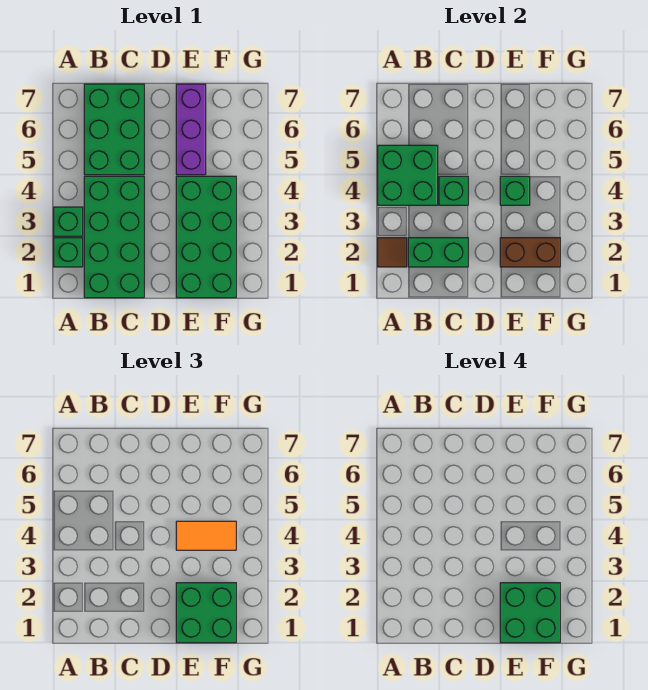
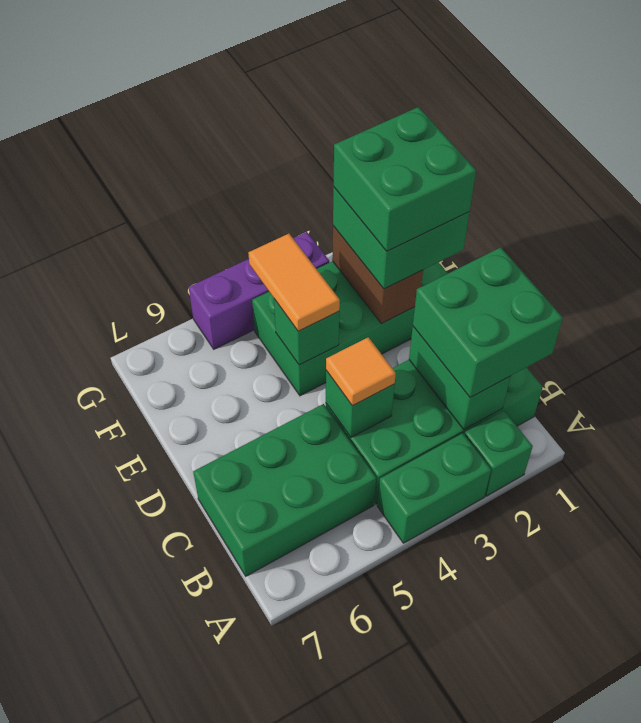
brown 1x1 tile [378,238,407,267] -> none
green 1x1 brick [54,207,83,236] -> green 1x2 brick [377,433,491,543]
green 2x2 brick [378,145,438,205] -> green 2x2 brick moved to [413,247,563,398]
none -> orange 1x1 tile [326,337,396,406]
purple 1x3 brick [176,84,206,175] -> purple 1x3 brick moved to [189,232,329,349]

